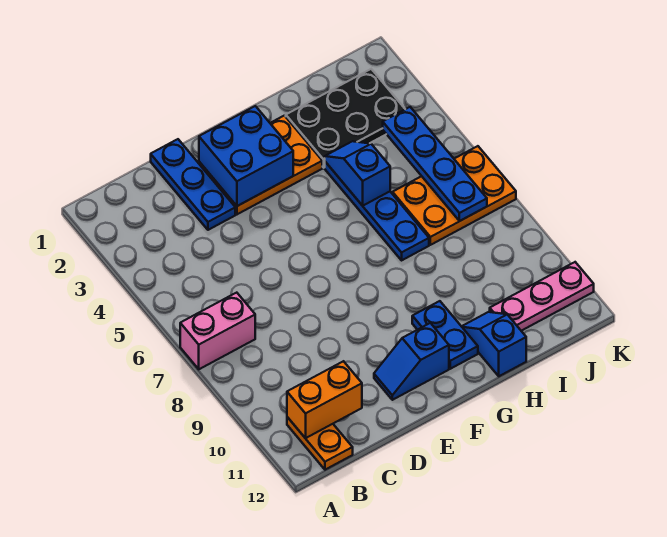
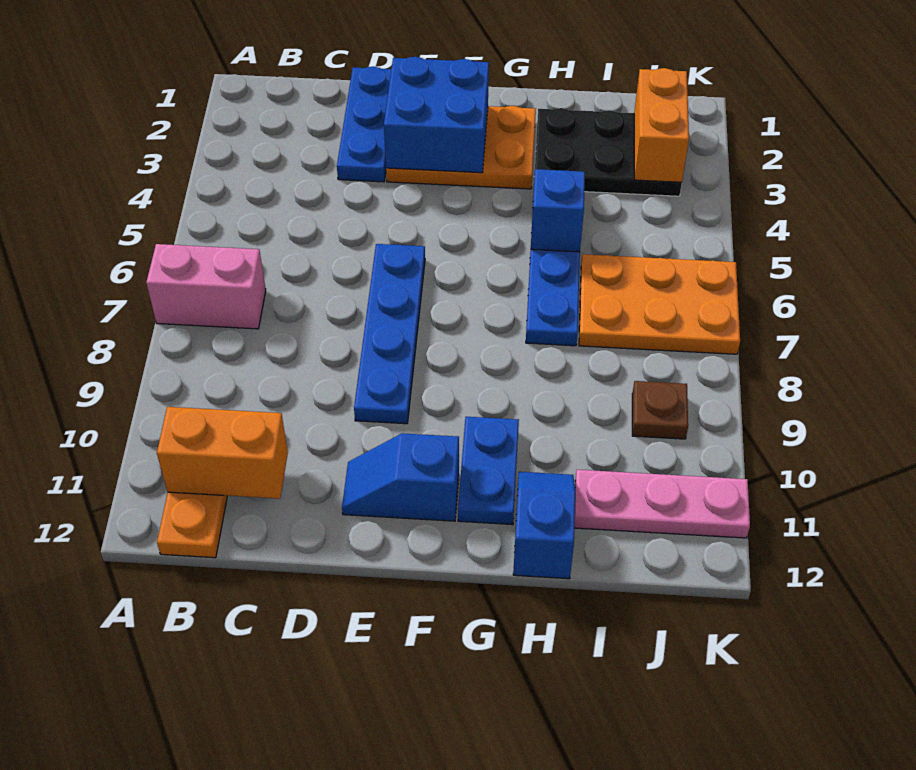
none -> orange 1x2 brick [634,68,689,182]
blue 1x4 plate [383,107,487,221] -> blue 1x4 plate moved to [354,244,425,424]
none -> brown 1x1 plate [632,381,688,439]

